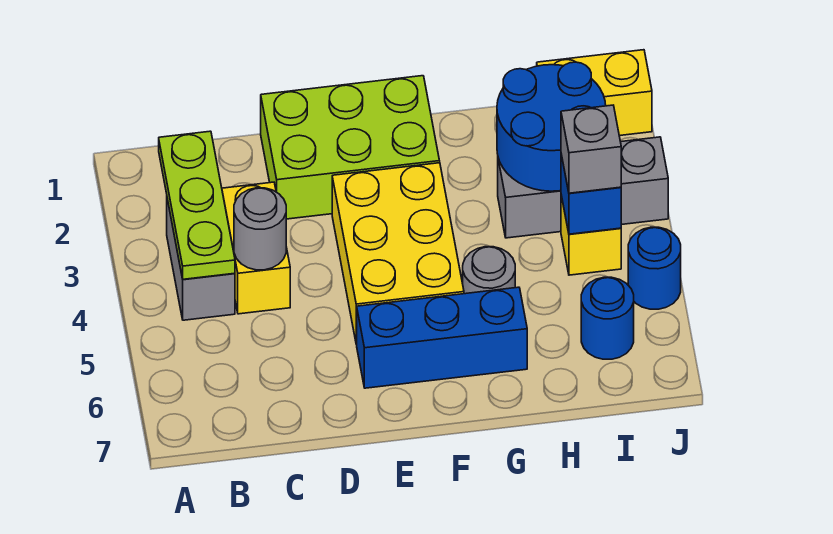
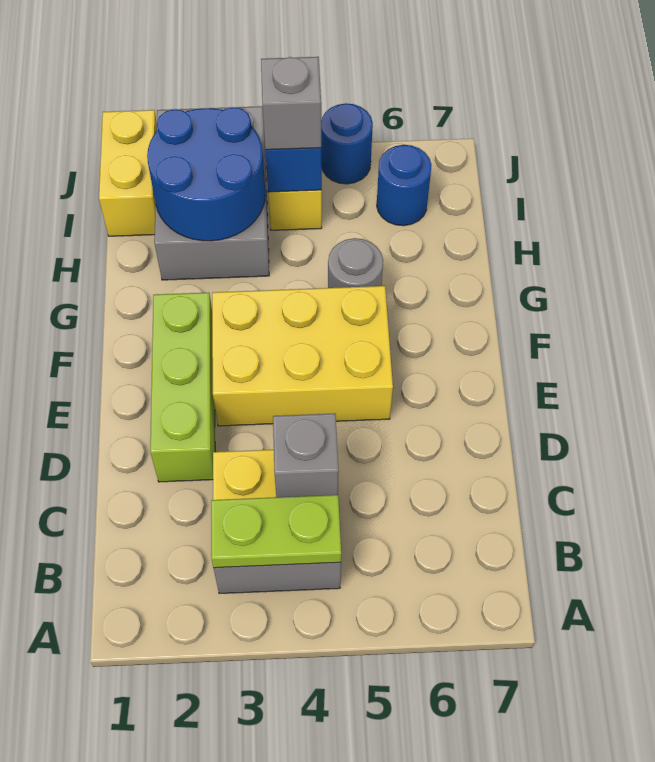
lime 1x3 plate [159,131,235,279] -> lime 1x2 plate [211,495,341,568]
grey 1x1 round brick [234,188,286,270] -> grey 1x1 brick [273,413,339,497]
lime 2x3 brick [261,76,440,219] -> lime 1x3 brick [150,293,215,482]
blue 1x3 brick [357,287,527,388] -> none
grey 1x3 brick [498,137,668,238] -> grey 2x3 brick [154,106,269,280]

